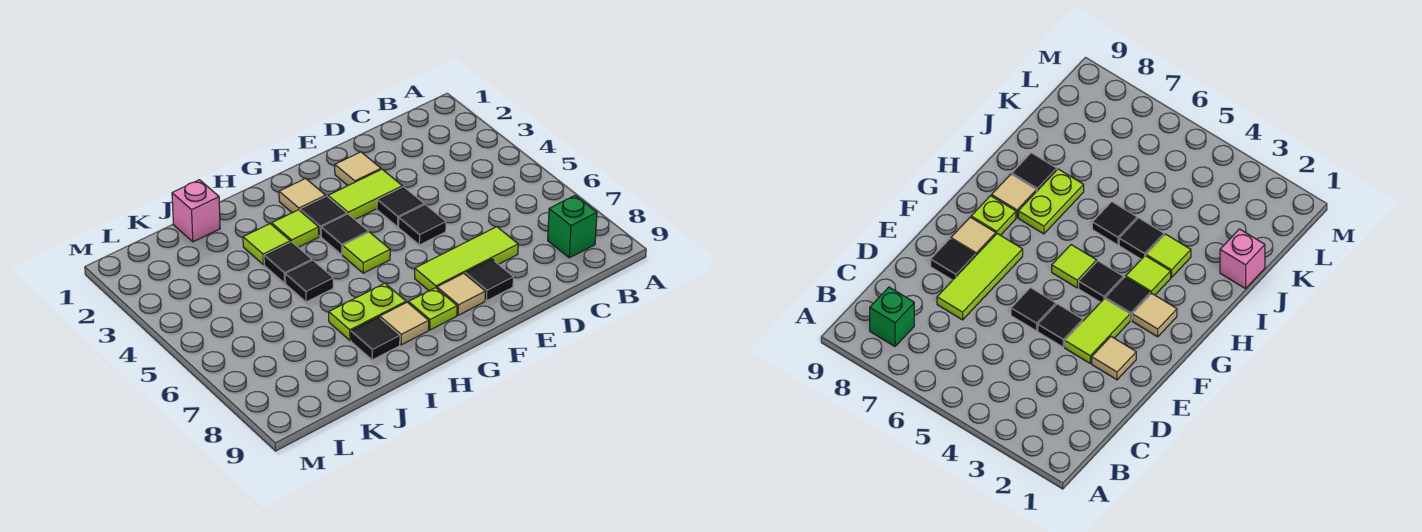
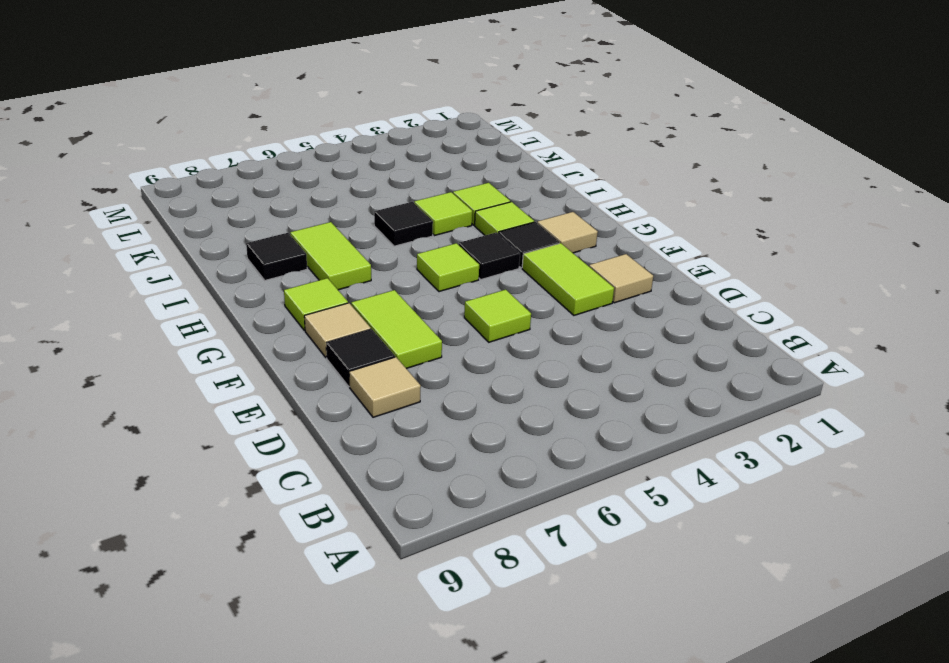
green 1x1 brick [548,196,597,258] -> none
lime 1x3 tile [415,227,518,291] -> lime 1x2 tile [351,290,442,369]
black 1x1 tile [377,187,424,227] -> none
black 1x1 tile [399,205,446,245] -> lime 1x1 tile [464,290,531,342]
lime 1x1 plate [409,288,457,330] -> lime 1x1 tile [284,278,348,330]
lime 1x2 plate [329,283,406,340] -> lime 1x2 tile [290,222,371,290]
tan 1x1 tile [380,302,429,345] -> tan 1x1 tile moved to [349,357,421,417]
black 1x1 tile [264,242,312,283] -> lime 1x1 tile [414,192,472,236]
pink 1x1 brick [172,180,220,242] -> none

